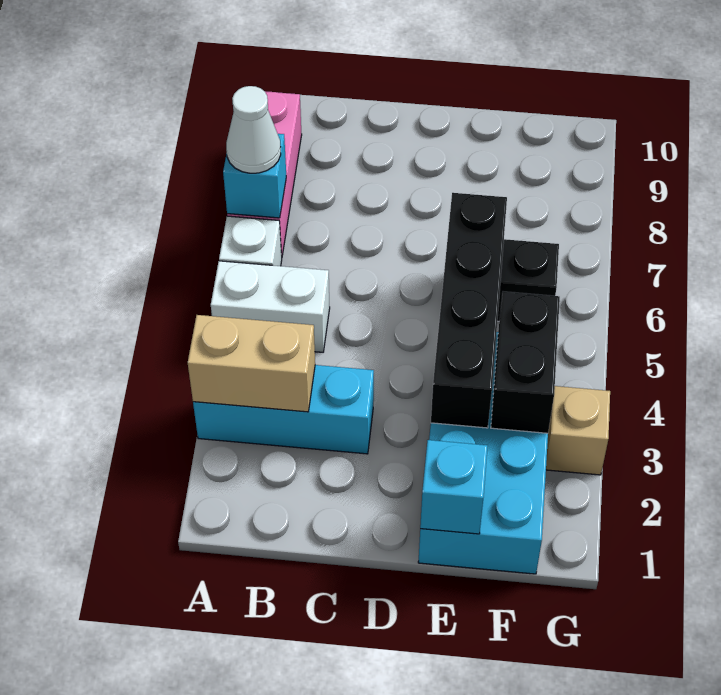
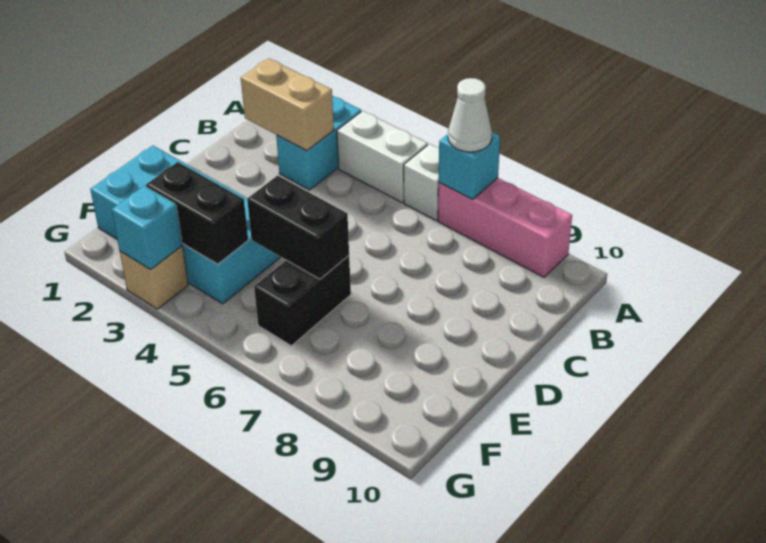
cyan 1x3 brick [193,365,374,454] -> cyan 1x2 brick [276,96,361,190]
tan 1x2 brick [188,315,315,412] -> tan 1x2 brick turned to [241,58,334,151]
white 1x2 brick [211,261,330,352] -> white 1x2 brick turned to [337,111,428,203]
cyan 1x1 brick [420,440,488,534] -> cyan 1x1 brick moved to [112,186,182,269]
black 1x4 brick [431,193,507,428] -> black 1x2 brick [247,176,349,279]

